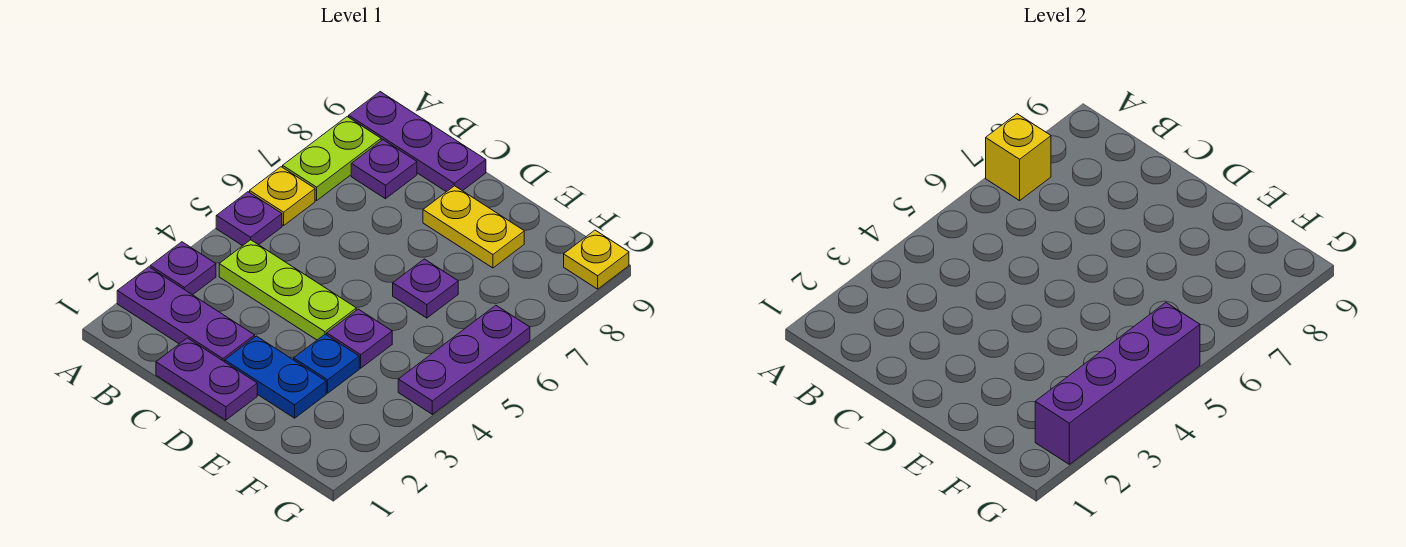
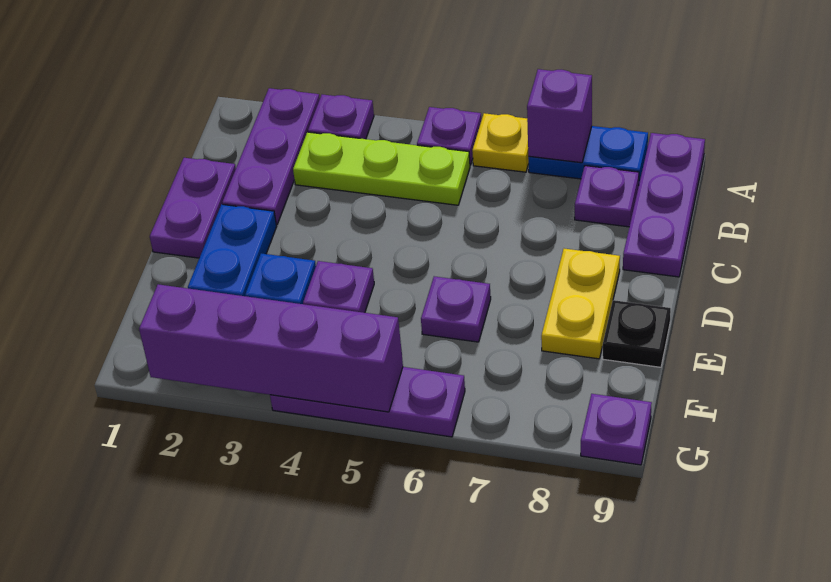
lime 1x2 plate [283,117,381,200] -> blue 1x2 plate [528,126,648,182]
yellow 1x1 brick [986,114,1051,200] -> purple 1x1 brick [527,69,592,163]
lime 1x3 plate [219,240,356,340] -> lime 1x3 plate turned to [293,132,470,205]
none -> black 1x1 plate [603,300,671,367]
yellow 1x1 plate [564,230,629,289] -> purple 1x1 plate [581,394,652,465]

